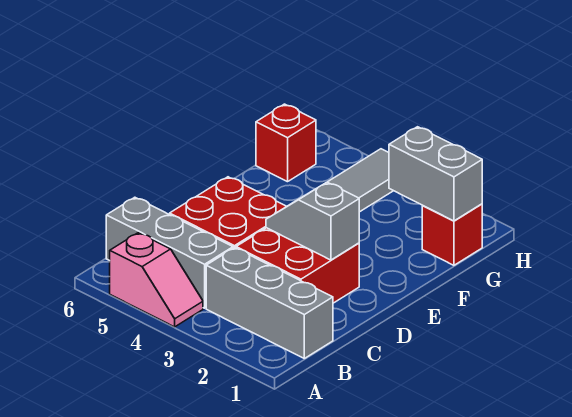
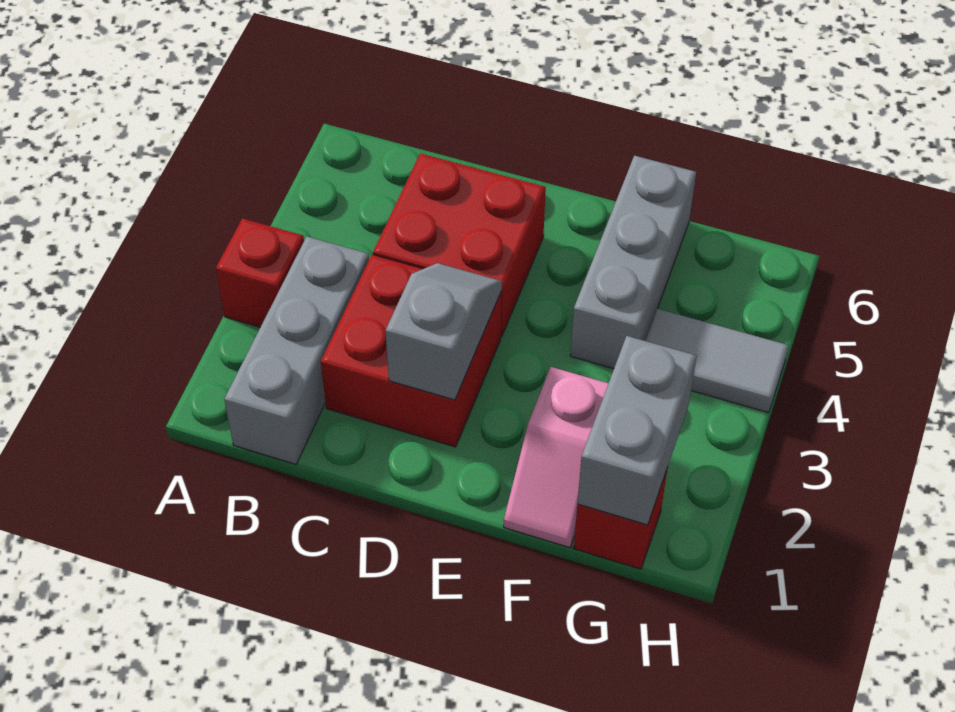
pink 1x2 slope [110,233,203,327] -> pink 1x2 slope moved to [504,367,609,548]
grey 1x3 brick [106,197,233,308] -> grey 1x3 brick moved to [570,156,696,369]
red 1x1 brick [256,104,316,182] -> red 1x1 brick moved to [216,218,304,327]

